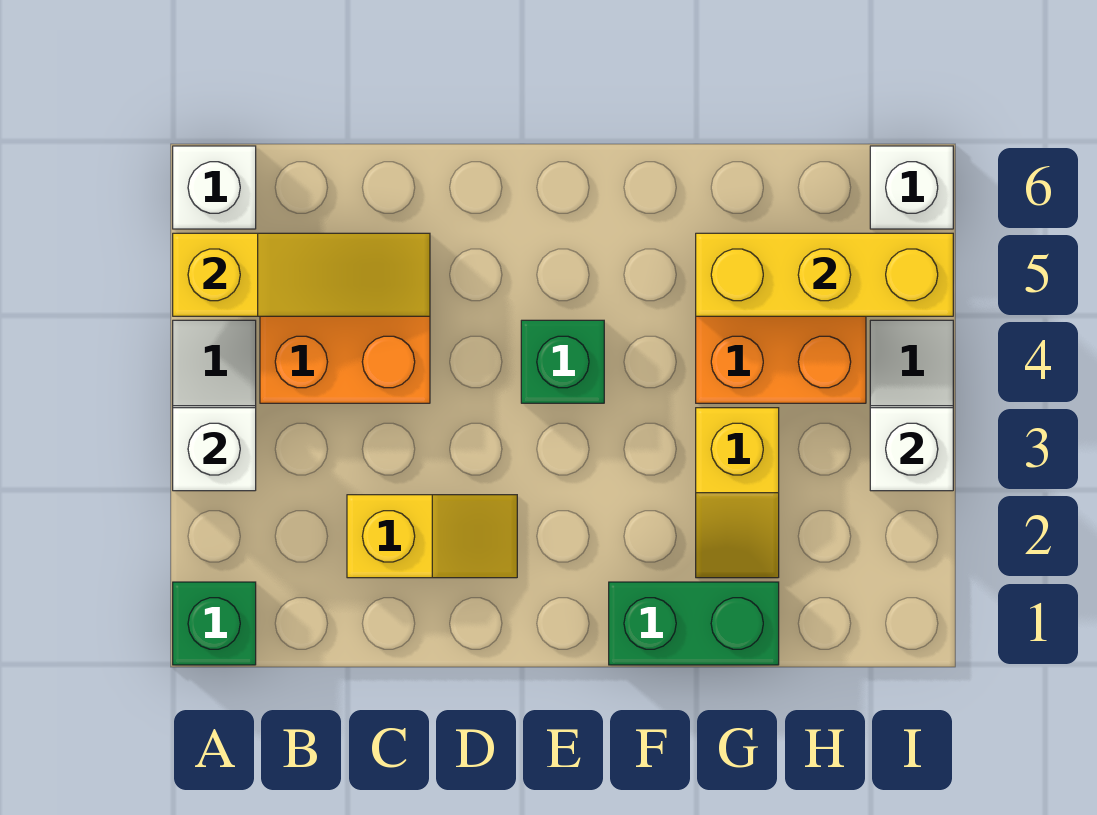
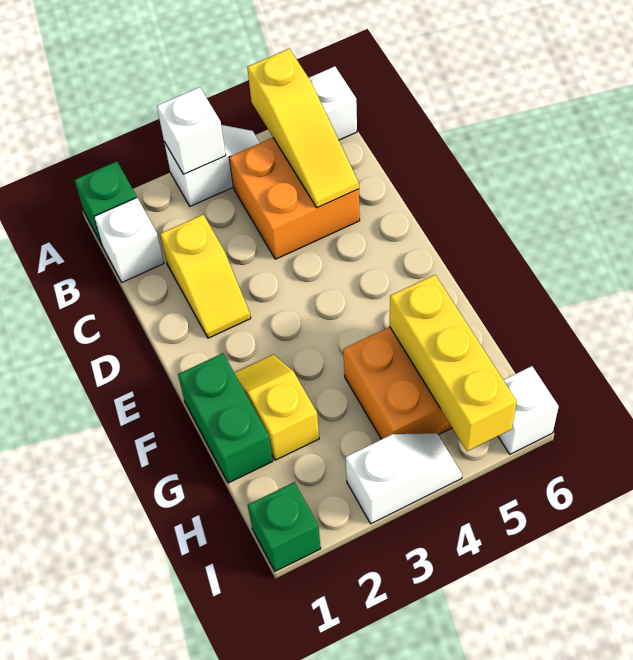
green 1x1 brick [521,320,604,403] -> green 1x1 brick moved to [248,482,321,571]
yellow 1x2 slope [696,408,779,578] -> yellow 1x2 slope turned to [235,355,319,460]
white 1x1 brick [870,408,953,491] -> white 1x1 brick moved to [94,198,164,282]

